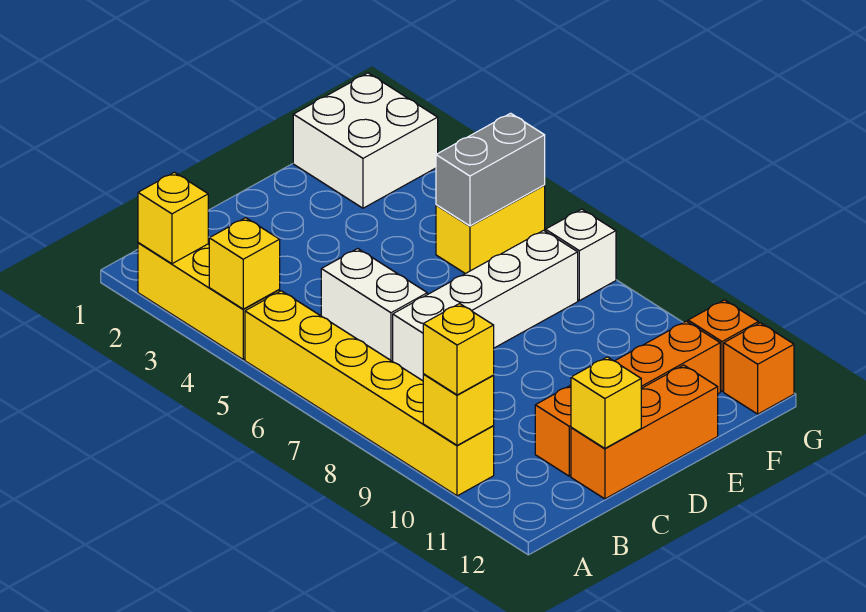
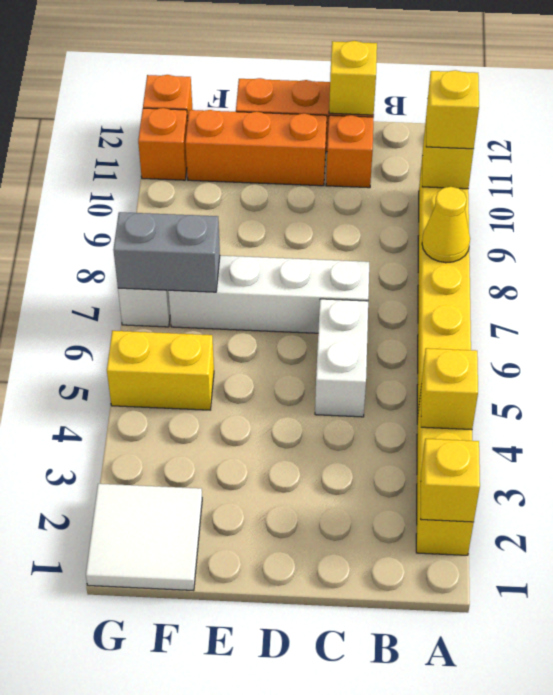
none -> yellow 1x1 cone [422,187,470,263]
white 2x2 brick [293,73,438,208] -> white 2x2 tile [86,484,202,591]
grey 1x2 brick [436,113,545,226] -> grey 1x2 brick moved to [113,212,220,292]

